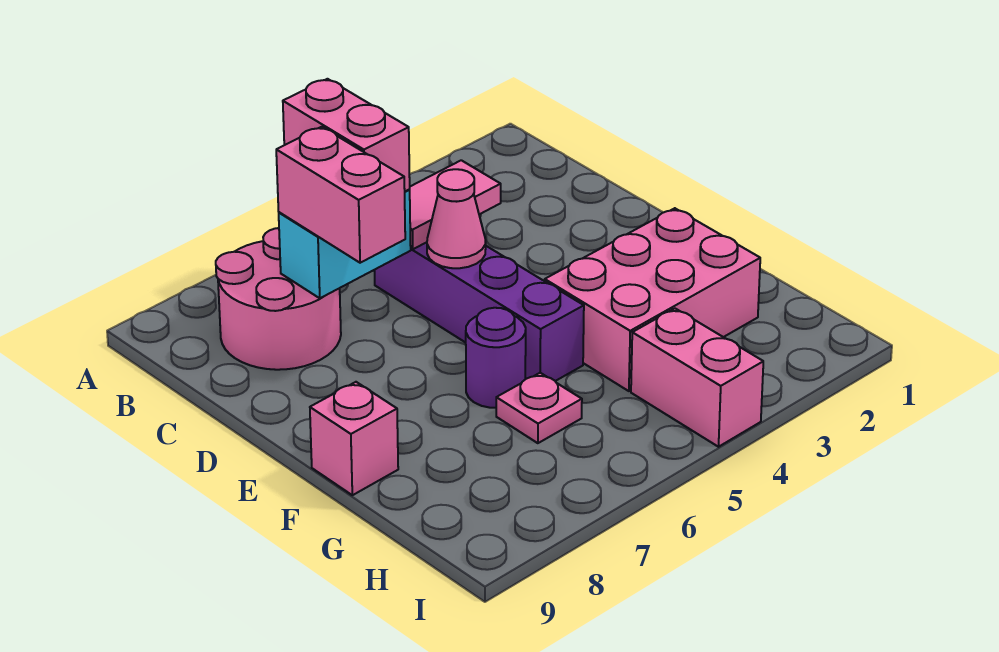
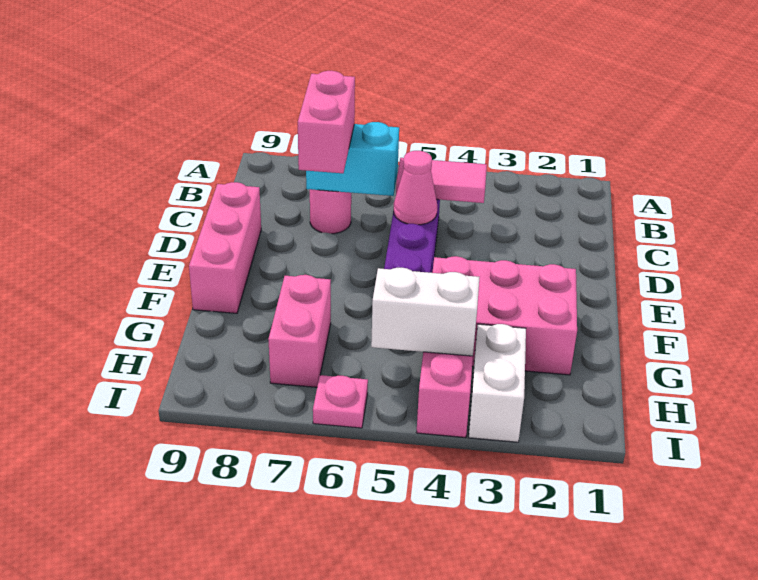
pink 1x2 brick [283,79,410,191] -> pink 1x2 brick moved to [268,275,331,387]
pink 2x2 round brick [216,228,341,370] -> pink 1x1 round brick [310,189,351,234]
purple 1x1 round brick [466,308,526,408] -> none
pink 1x1 brick [310,382,398,495] -> pink 1x3 brick [189,182,261,313]
pink 1x1 plate [496,373,582,443] -> pink 1x1 plate moved to [313,375,368,428]
none -> white 1x2 brick [469,324,526,442]
none -> white 1x2 brick [371,268,479,356]

